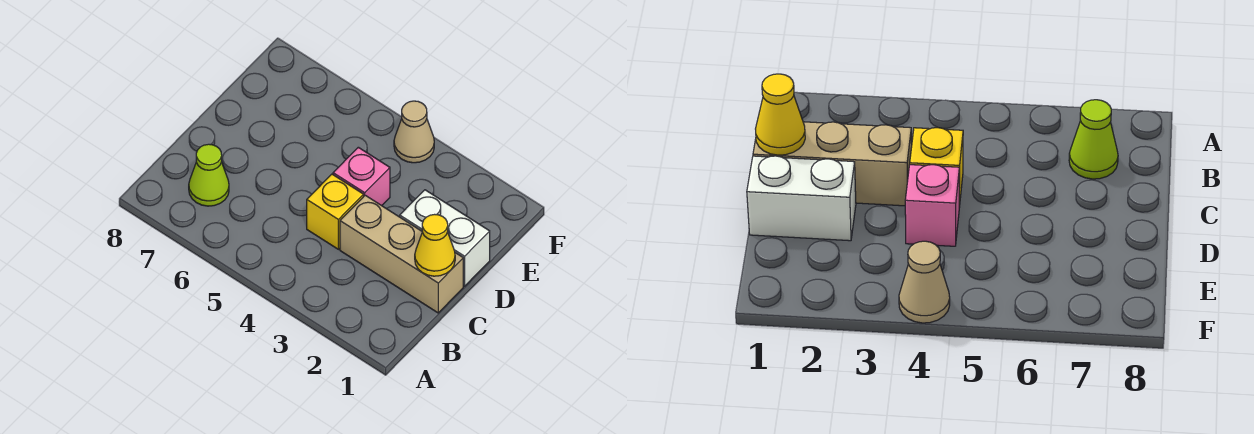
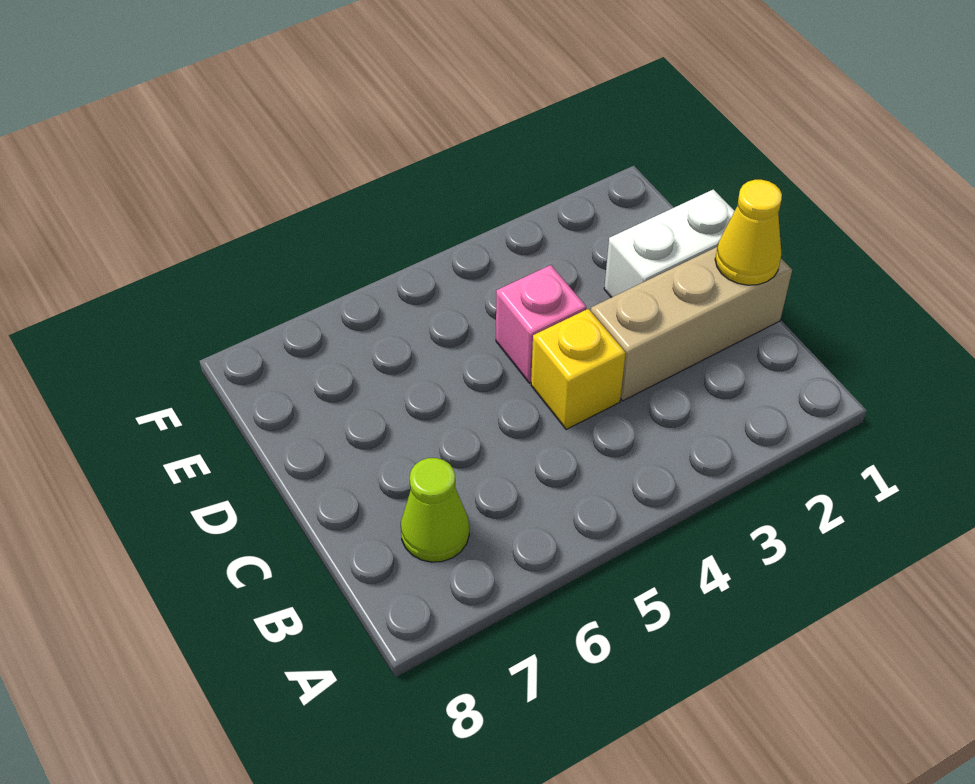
tan 1x1 cone [394,101,434,163] -> none

